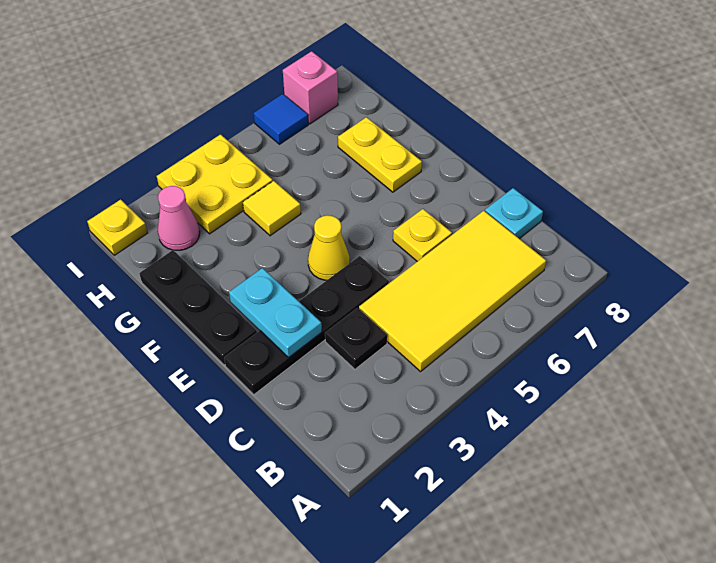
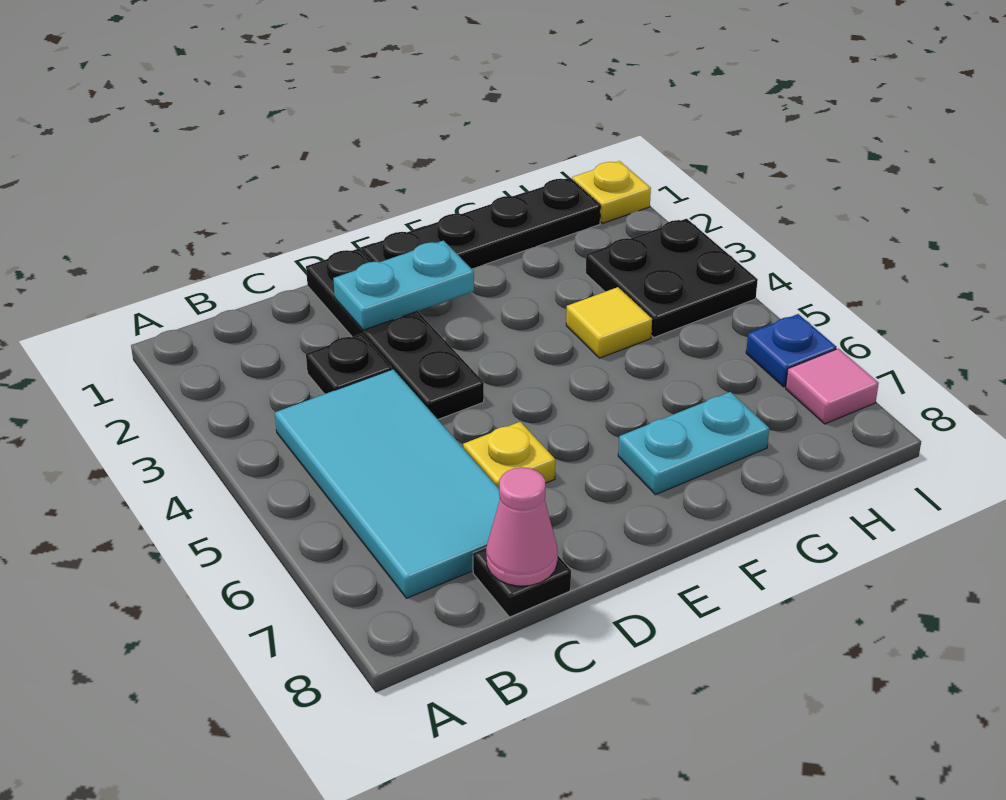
yellow 2x4 tile [359,211,546,372] -> cyan 2x4 tile [275,369,500,598]
cyan 1x1 plate [485,188,543,239] -> black 1x1 plate [473,548,571,617]
black 1x3 plate [139,250,257,365] -> black 1x4 plate [362,178,601,269]
yellow 1x1 cone [308,215,350,280] -> none
yellow 1x2 plate [338,117,422,192] -> cyan 1x2 plate [618,392,769,495]
pink 1x1 cone [158,186,200,250] -> pink 1x1 cone moved to [486,467,558,586]
yellow 2x2 plate [157,135,273,234] -> black 2x2 plate [586,219,758,337]
blue 1x1 tile [254,94,308,144] -> blue 1x1 plate [746,314,837,387]
pink 1x1 brick [283,51,338,124] -> pink 1x1 tile [786,349,879,424]

